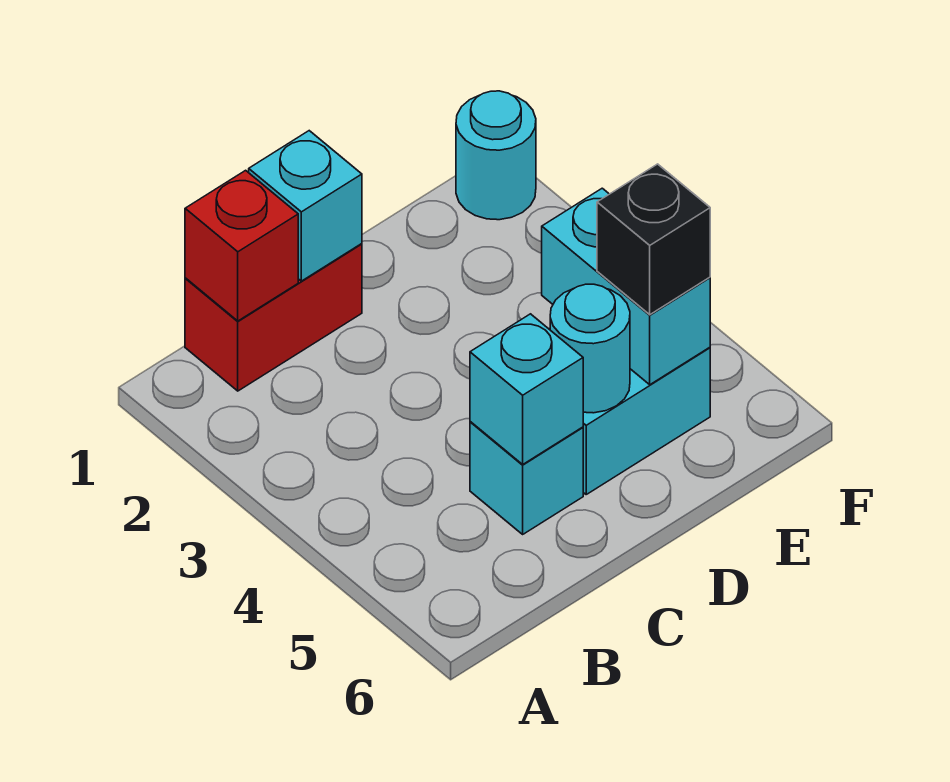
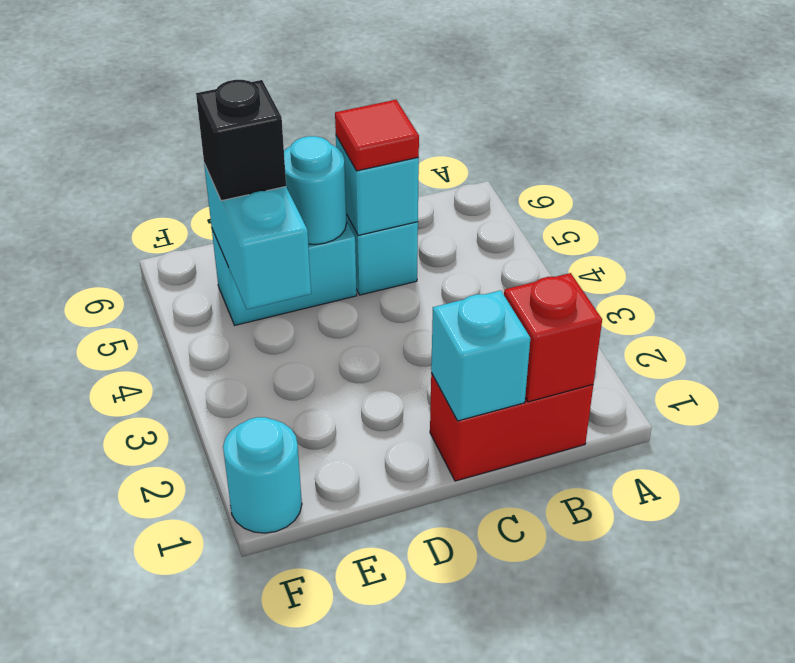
none -> red 1x1 tile [335,100,419,171]

